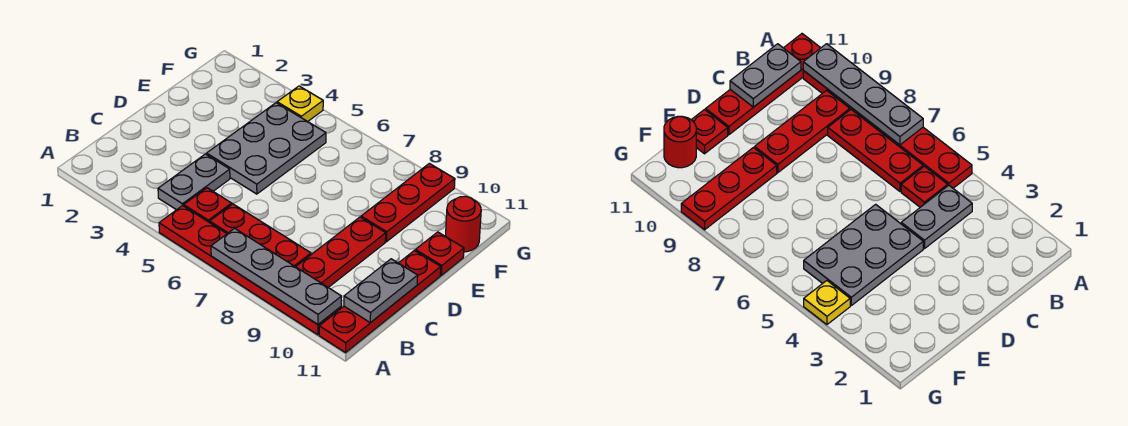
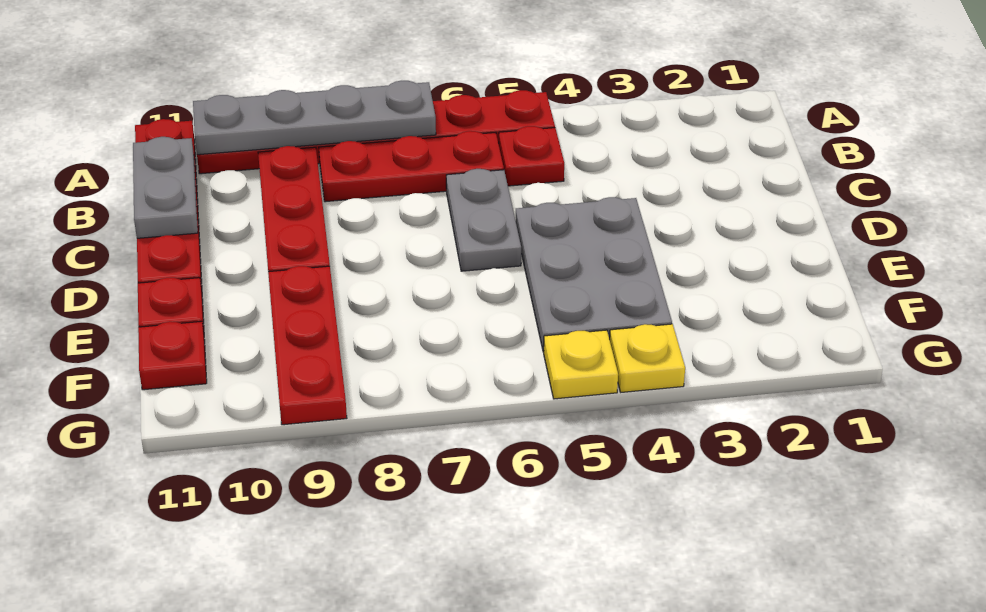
grey 1x2 plate [158,154,230,210] -> grey 1x2 plate moved to [446,169,521,271]
red 1x1 round brick [445,196,481,252] -> red 1x1 plate [138,321,207,390]
none -> yellow 1x1 plate [544,330,618,399]

